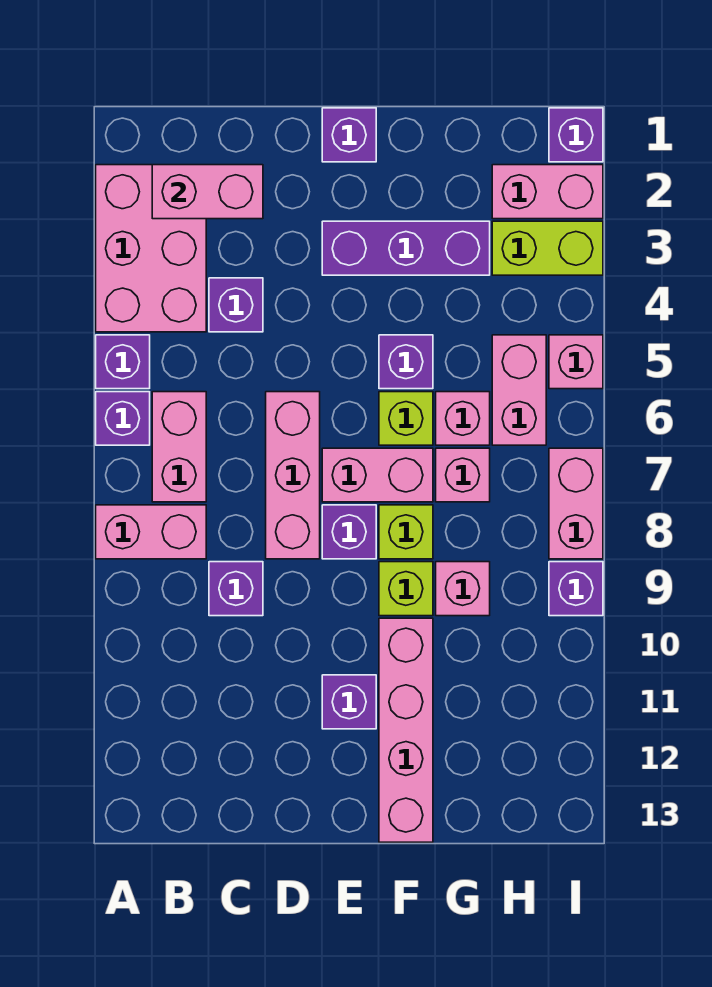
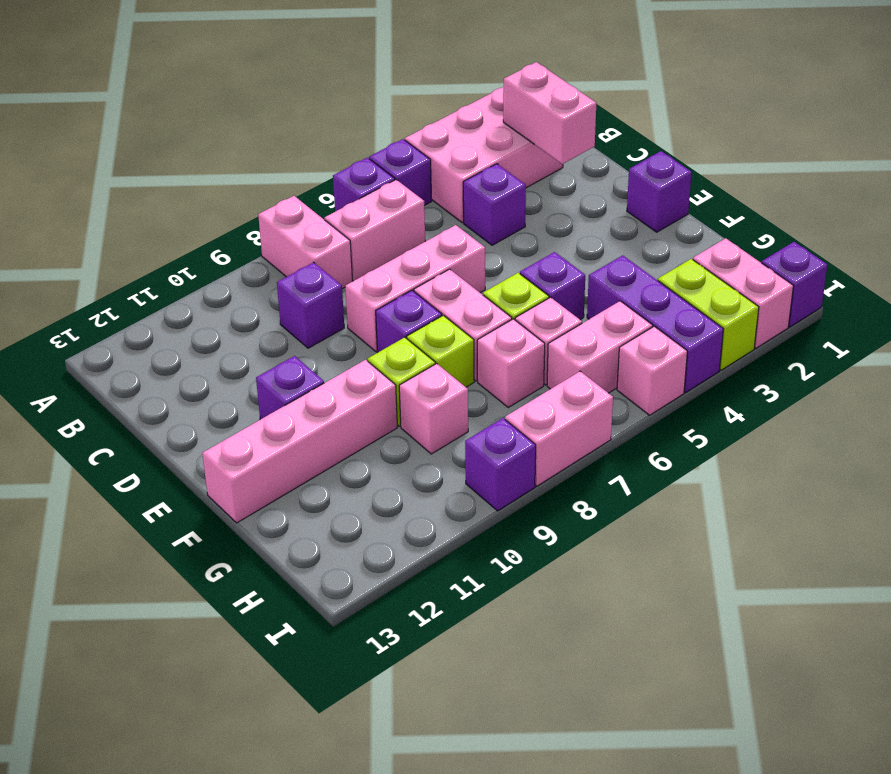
purple 1x3 brick [322,221,490,275] -> purple 1x3 brick moved to [587,255,723,392]

